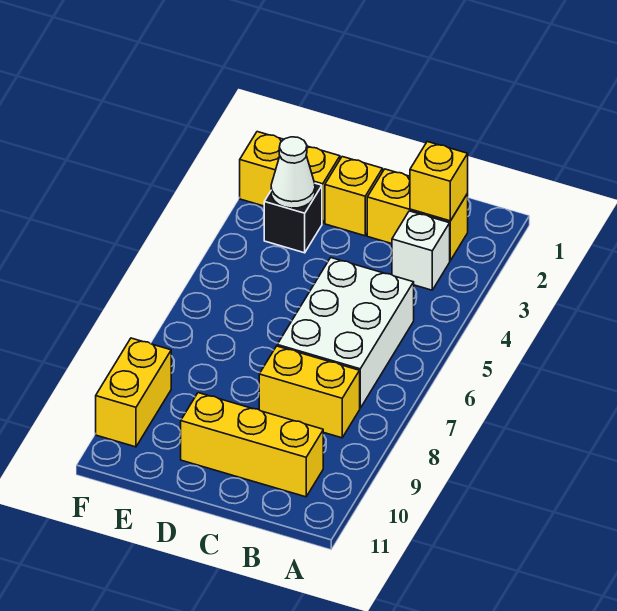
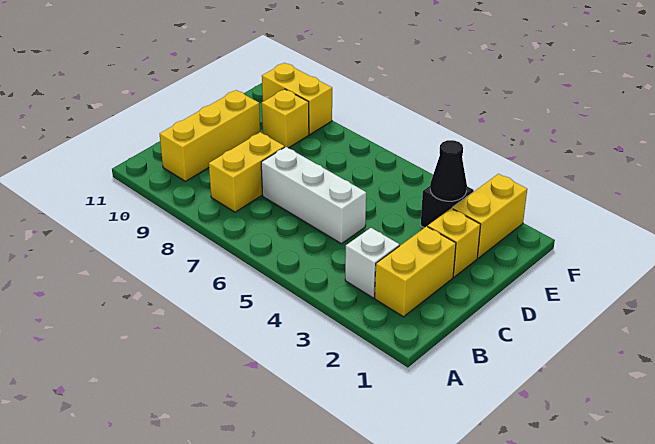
yellow 1x1 brick [410,142,468,221] -> yellow 1x1 brick moved to [262,89,309,148]
white 2x3 brick [277,258,414,408] -> white 1x3 brick [261,147,366,244]
white 1x1 cone [271,137,315,208] -> black 1x1 cone [430,140,467,201]

